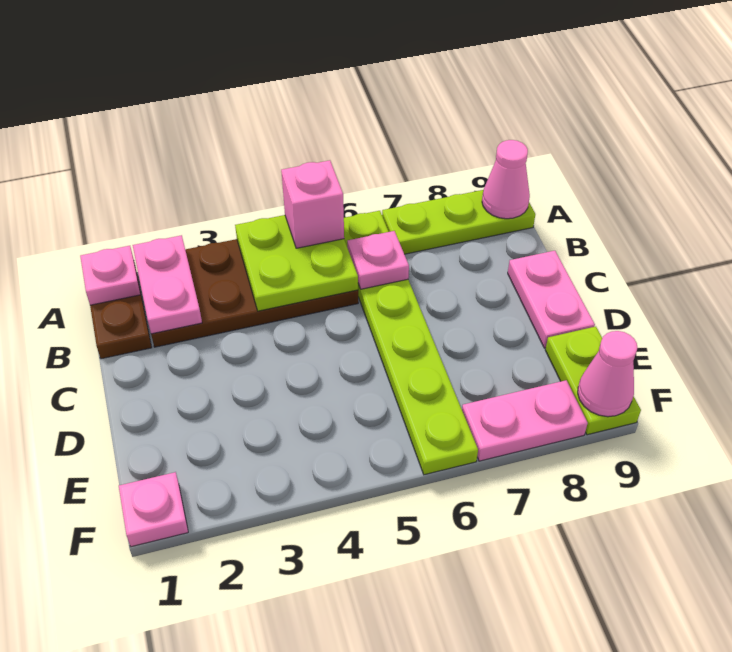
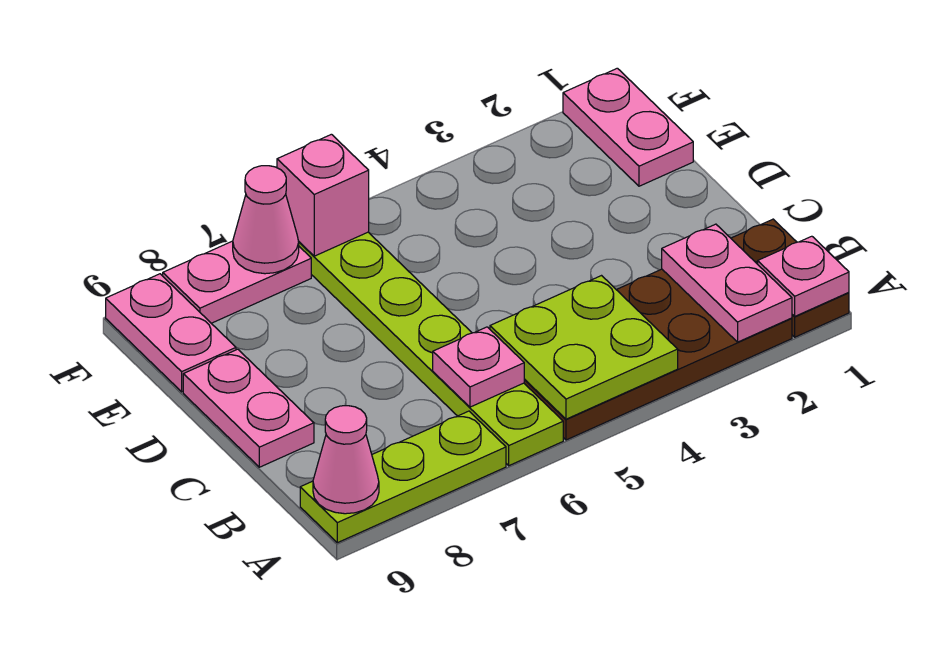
pink 1x1 brick [281,160,344,248] -> pink 1x1 brick moved to [277,134,369,256]
lime 1x2 plate [545,327,641,435] -> pink 1x2 plate [106,274,236,392]
pink 1x1 plate [119,472,188,547] -> pink 1x2 plate [563,68,693,186]
pink 1x1 cone [578,331,637,417] -> pink 1x1 cone moved to [233,166,299,274]

